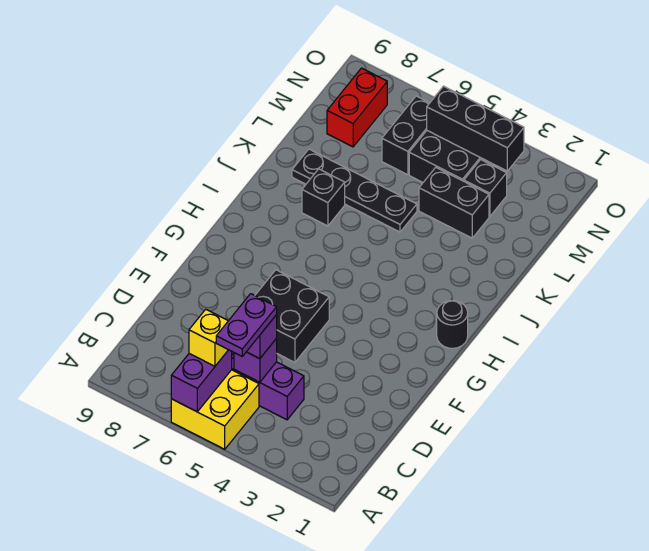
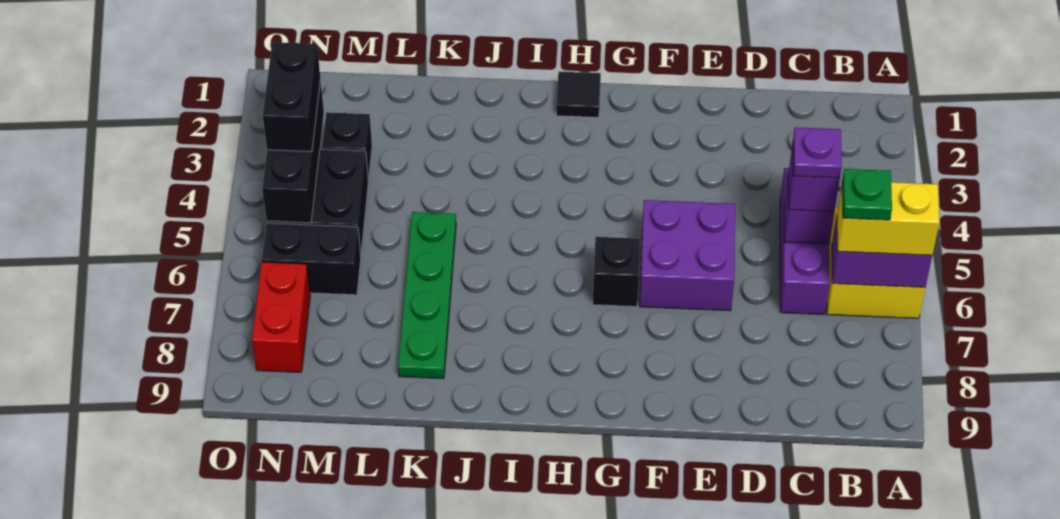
purple 1x2 plate [216,294,277,356] -> purple 1x1 plate [793,127,842,178]
yellow 1x1 brick [189,309,228,366] -> yellow 1x2 brick [837,182,939,255]
none -> green 1x1 plate [842,169,892,220]
black 2x2 brick [255,270,329,362] -> purple 2x2 brick [640,200,735,311]
black 1x1 round brick [437,301,468,348] -> black 1x1 tile [556,72,601,118]
black 1x1 brick [302,169,345,226] -> black 1x1 brick moved to [593,237,640,307]
black 1x4 plate [292,149,417,232] -> green 1x4 plate [398,212,456,379]
black 1x2 brick [419,167,489,238] -> black 1x2 brick moved to [263,42,320,152]
red 1x2 brick [327,68,387,147] -> red 1x2 brick turned to [252,262,310,372]

